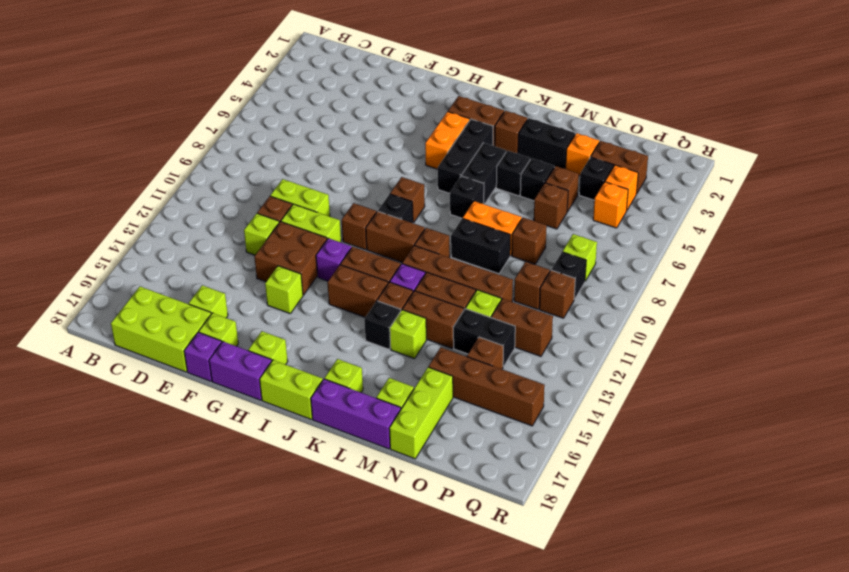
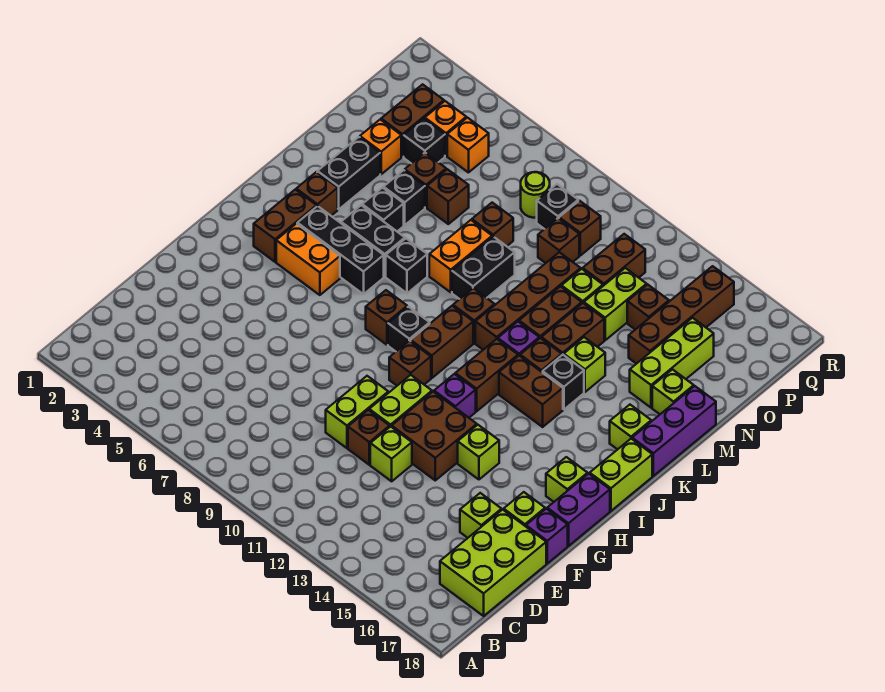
brown 1x2 brick [327,265,388,317] -> brown 1x2 brick turned to [499,356,563,427]
black 1x2 brick [453,309,515,367] -> lime 1x2 brick [584,268,647,340]
lime 1x3 brick [389,367,453,459] -> lime 1x3 brick turned to [630,318,714,408]
lime 1x1 brick [563,234,597,281] -> lime 1x1 round brick [521,172,550,218]

